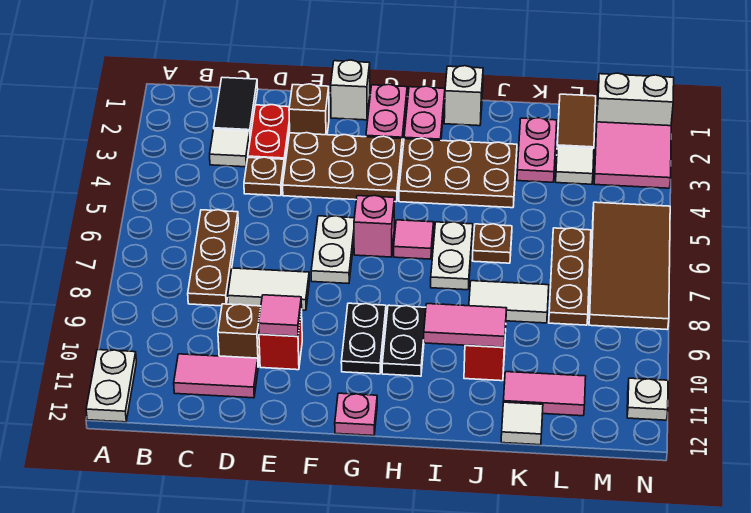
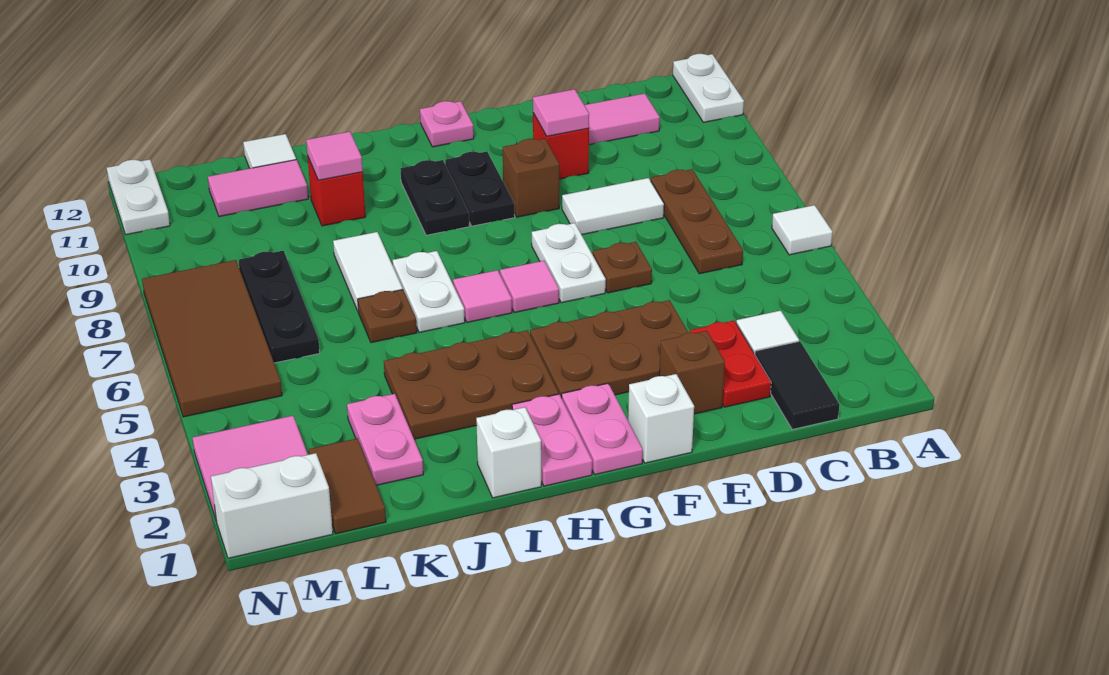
brown 1x1 plate [244,157,284,196] -> brown 1x1 plate moved to [593,242,652,293]
brown 1x1 brick [218,304,261,366] -> brown 1x1 brick moved to [503,139,559,217]
pink 1x1 brick [354,196,394,257] -> pink 1x1 tile [500,261,559,313]
pink 1x2 tile [424,304,507,347] -> pink 1x1 tile [306,132,363,180]
white 1x2 tile [469,281,549,323] -> white 1x2 tile turned to [333,232,403,312]
white 1x1 tile [556,146,594,184] -> white 1x1 tile moved to [772,205,833,255]
brown 1x3 plate [549,228,591,325] -> black 1x3 plate [239,251,320,363]
white 1x1 plate [627,378,668,420] -> white 1x2 plate [107,159,170,235]

